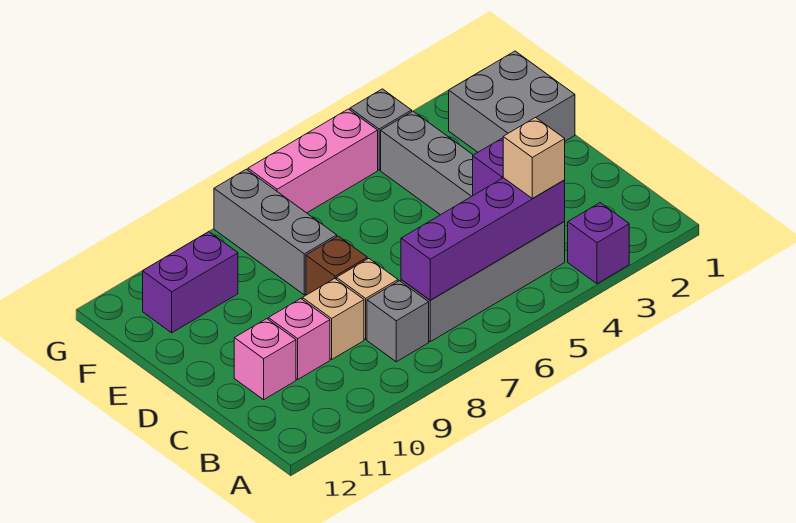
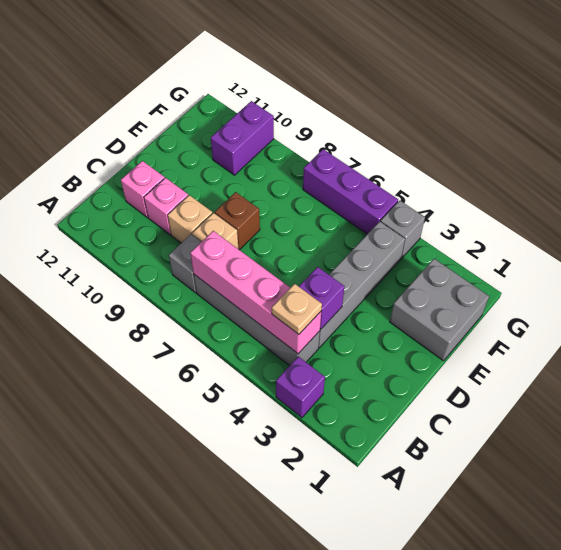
purple 1x4 brick [401,178,565,300] -> pink 1x4 brick [190,231,321,354]
tan 1x1 brick [503,117,565,198] -> tan 1x1 plate [272,284,322,334]
grey 1x3 brick [214,169,337,295] -> none
purple 1x2 brick [143,232,238,333] -> purple 1x2 brick turned to [211,101,274,175]
pink 1x3 brick [248,109,378,213] -> purple 1x3 brick [303,149,398,234]

